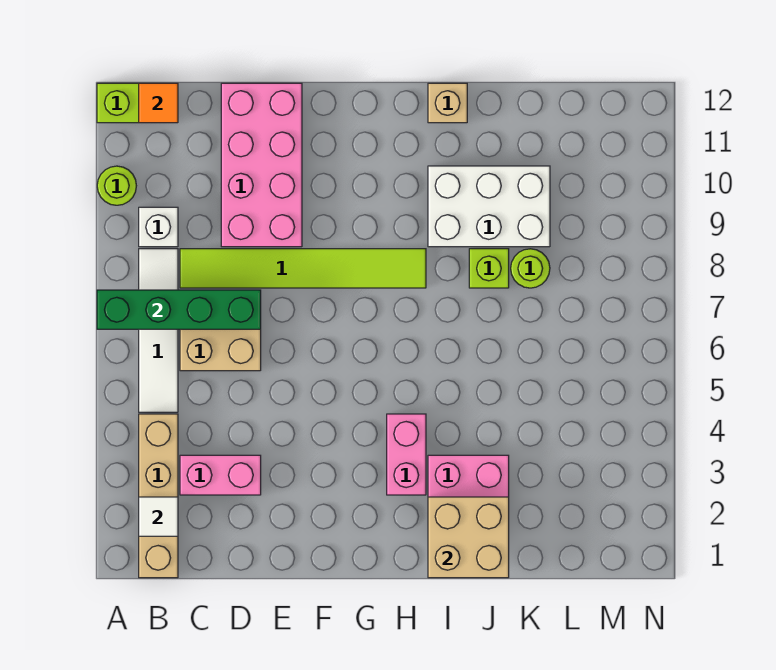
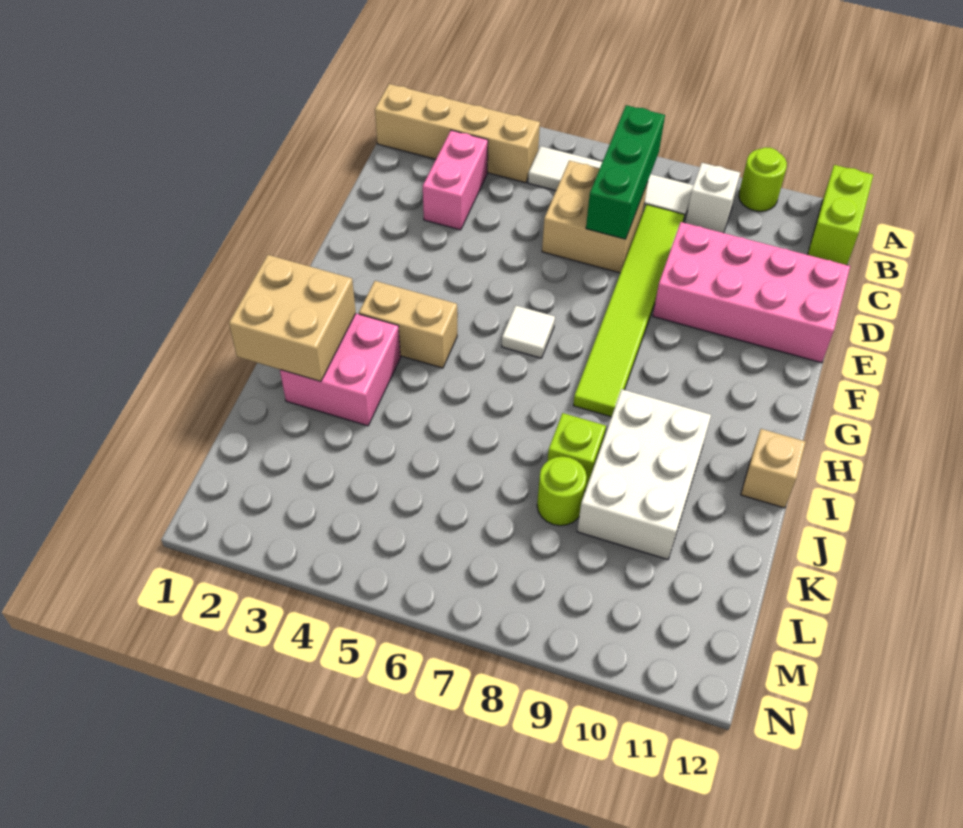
green 1x4 brick [97,290,261,329] -> green 1x3 brick [586,105,665,239]
white 1x1 tile [139,497,178,536] -> white 1x1 tile moved to [502,305,555,358]
orange 1x1 tile [139,83,178,123] -> none
pink 1x2 brick [387,414,426,495] -> tan 1x2 brick [359,281,457,368]

